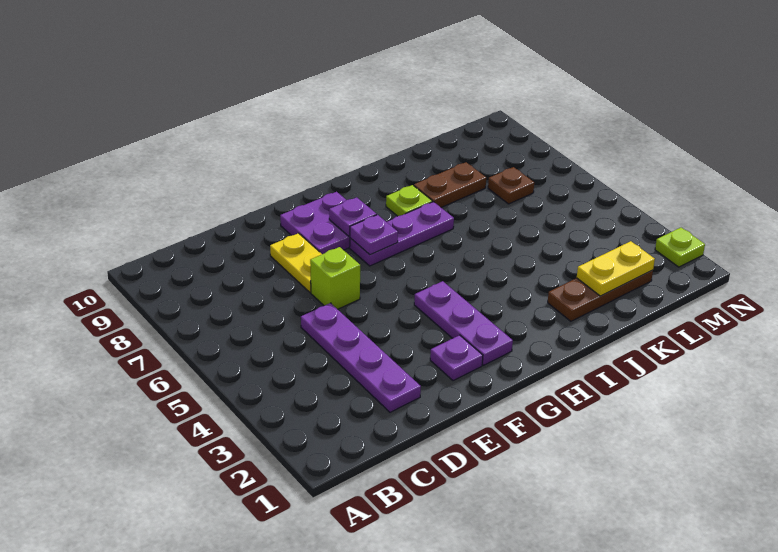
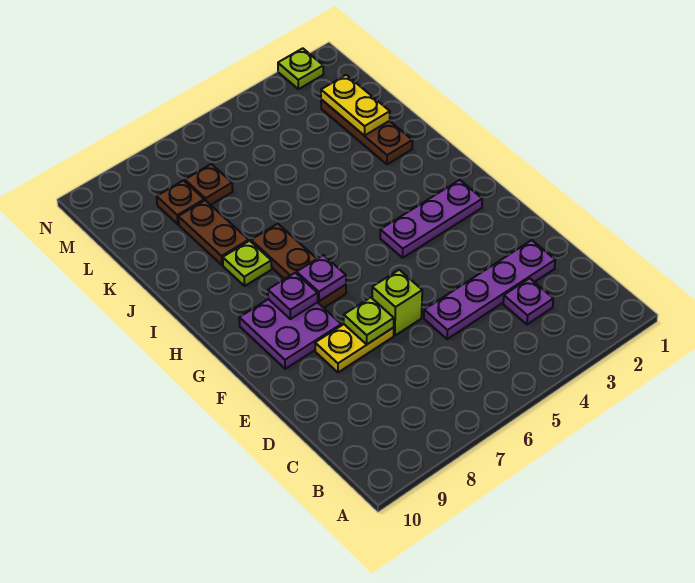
none -> lime 1x1 plate [344,298,394,344]
purple 1x1 plate [430,335,483,381] -> purple 1x1 plate moved to [503,278,553,324]
purple 1x3 plate [350,202,454,266] -> brown 1x3 plate [251,224,346,308]
none -> brown 1x1 plate [157,181,204,224]

